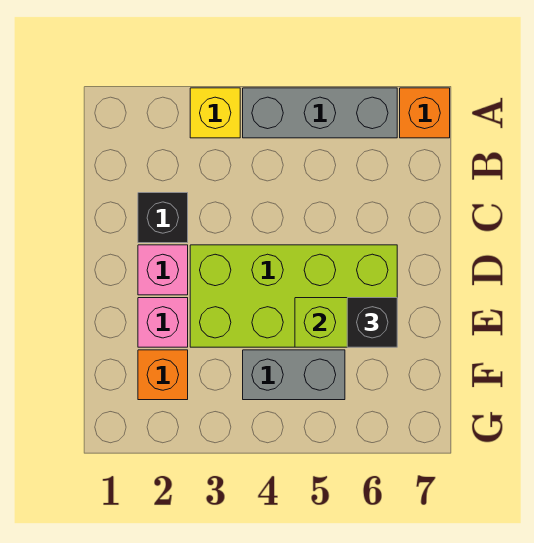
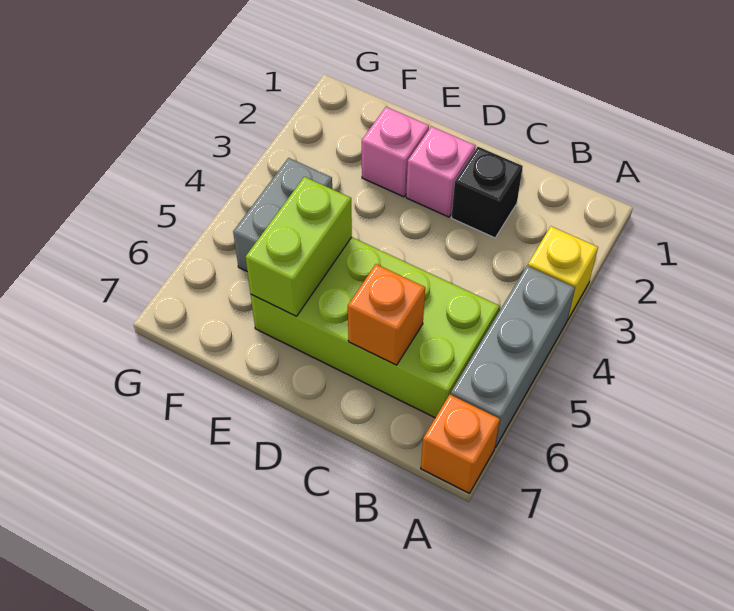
lime 2x4 brick [190,245,397,347] -> lime 2x4 brick turned to [251,237,500,418]
black 1x1 brick [347,298,397,347] -> none
orange 1x1 brick [138,350,188,400] -> orange 1x1 brick moved to [348,264,425,365]

